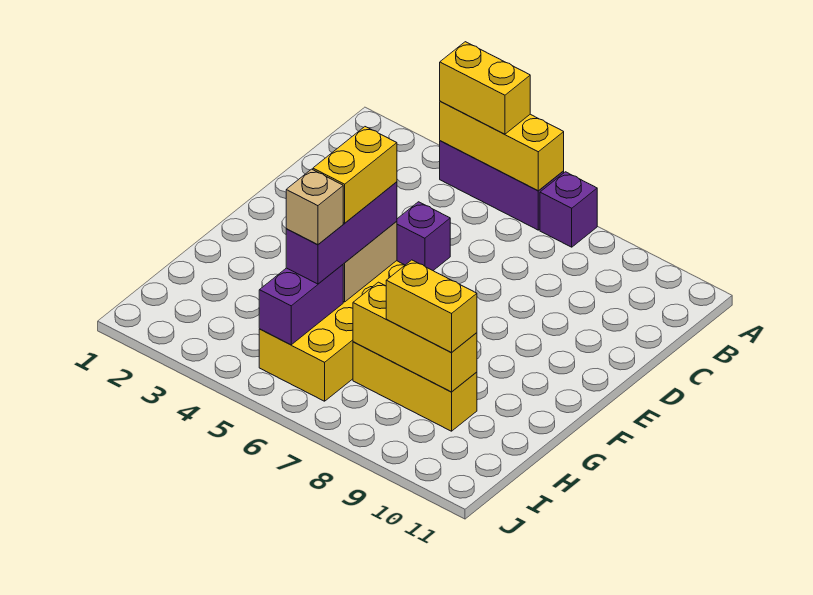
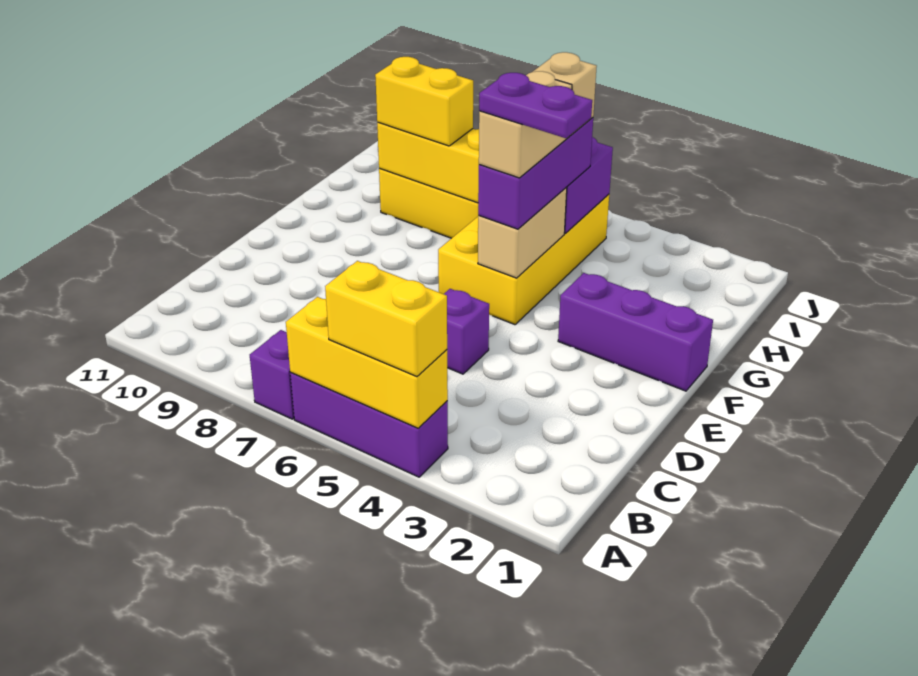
none -> purple 1x3 brick [558,273,713,391]
none -> purple 1x2 plate [479,73,592,138]
yellow 1x2 brick [313,127,397,223] -> tan 1x2 brick [479,71,572,178]

